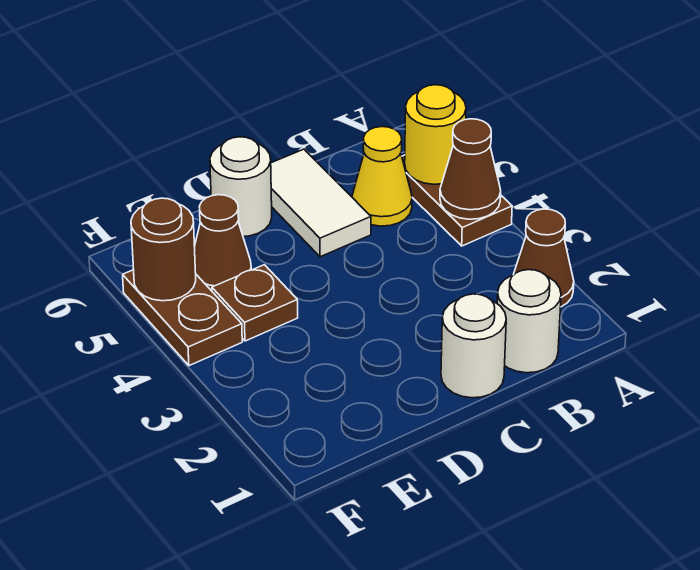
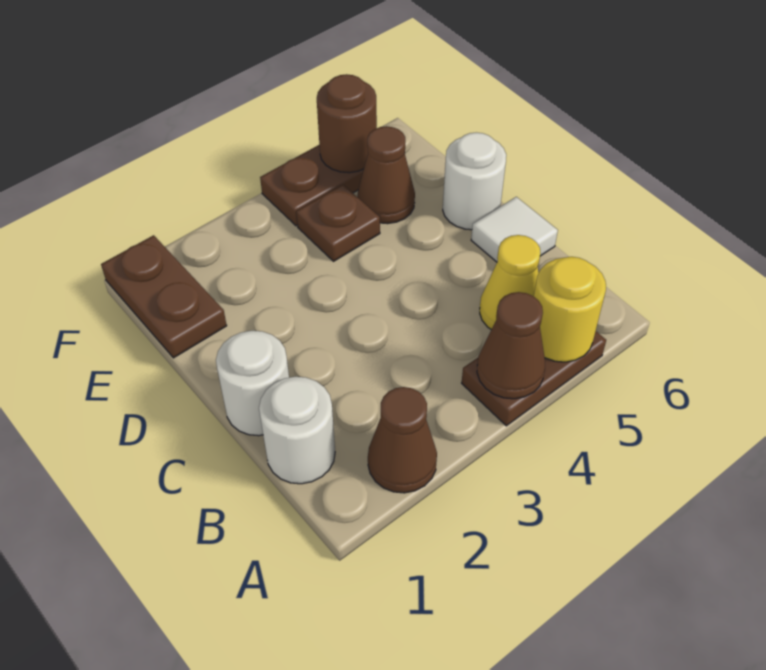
white 1x2 tile [271,149,371,257] -> white 1x1 tile [471,197,558,262]
none -> brown 1x2 plate [101,235,227,358]

